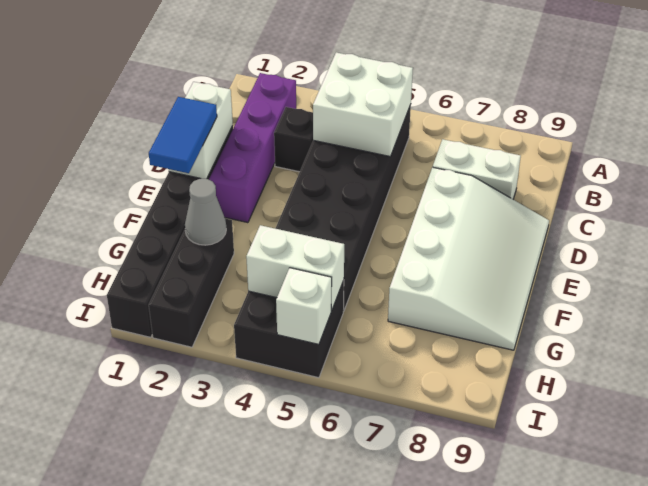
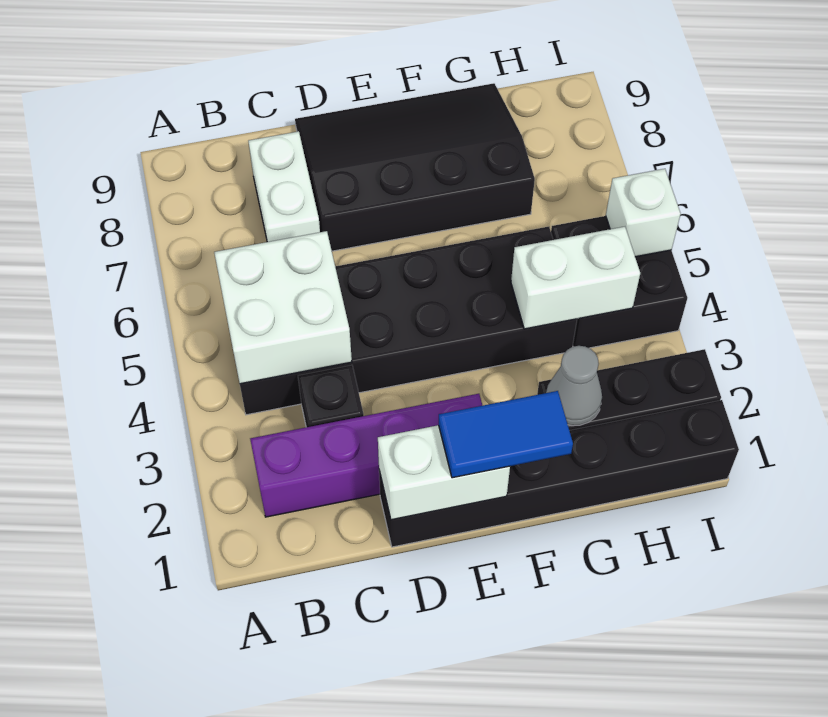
white 3x4 slope [388,167,549,350] -> black 3x4 slope [295,83,535,251]
white 1x2 brick [246,225,344,310] -> white 1x2 brick turned to [511,227,640,329]

